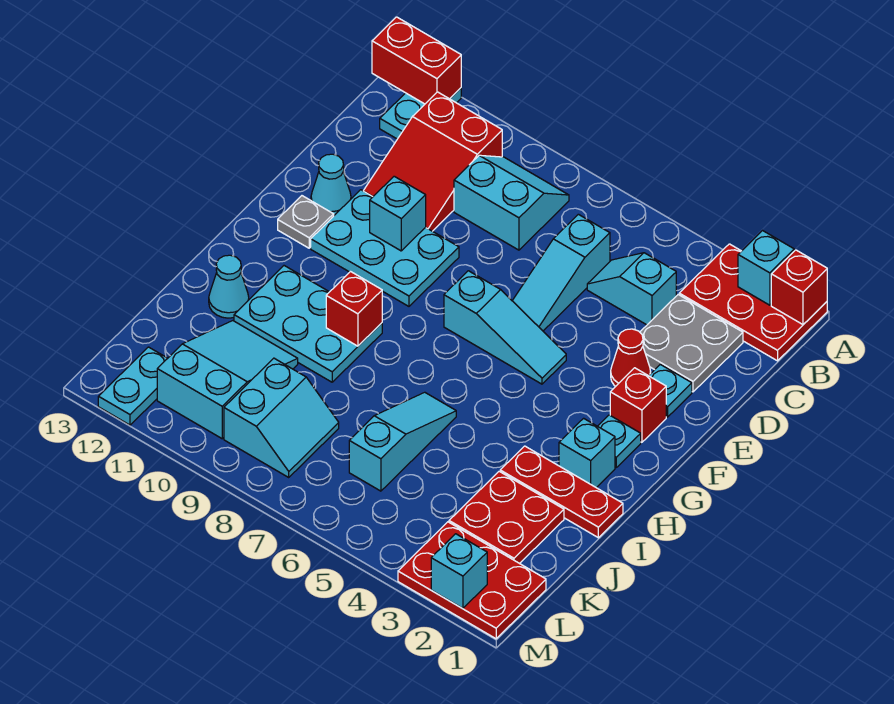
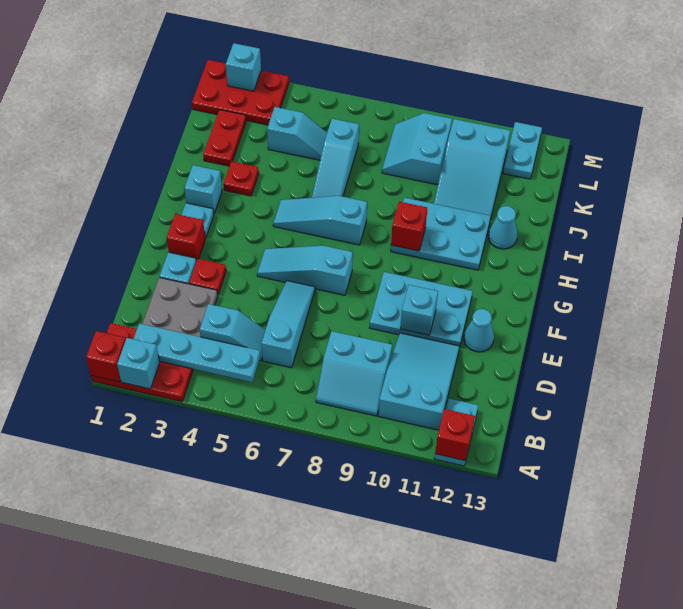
red 1x2 brick [372,17,461,104] -> red 1x1 brick [435,409,475,461]
none -> cyan 1x4 plate [134,323,260,382]
red 2x3 slope [364,92,502,231] -> cyan 2x3 slope [378,333,460,430]
red 1x1 cone [611,329,651,386] -> red 1x1 plate [189,259,226,294]
grey 1x1 plate [278,196,334,248] -> none
none -> cyan 1x3 slope [273,196,367,245]
red 1x3 plate [500,446,623,538] -> red 1x1 plate [223,161,259,196]
red 2x2 plate [449,471,564,564] -> red 1x2 plate [203,110,246,166]
none -> cyan 1x2 slope [267,107,327,160]

